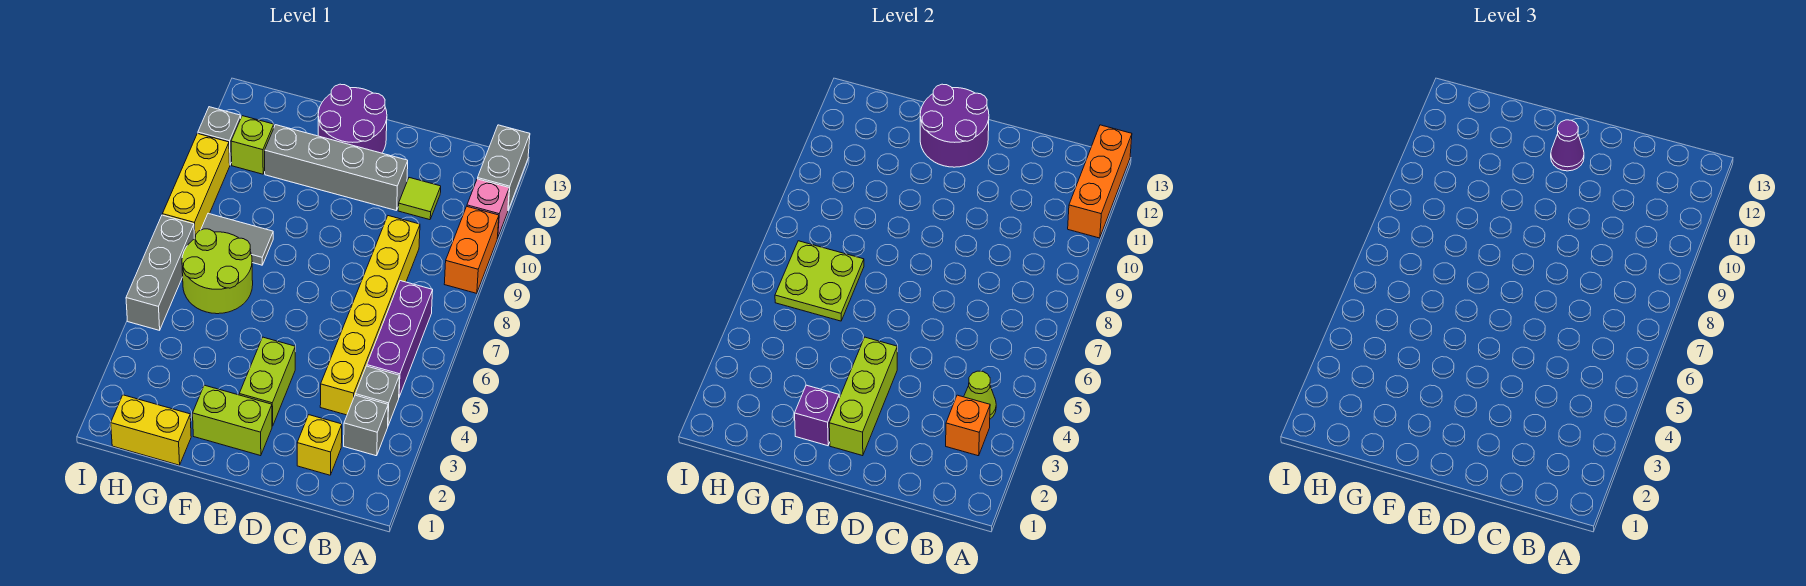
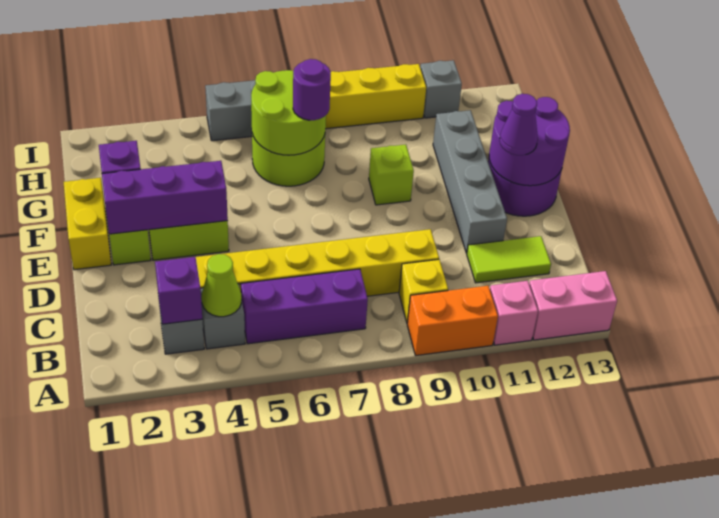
orange 1x3 brick [1068,125,1132,238] -> none
grey 1x2 brick [478,125,530,210] -> pink 1x2 brick [529,271,617,340]
orange 1x1 brick [946,395,990,456] -> purple 1x1 brick [155,257,202,324]
yellow 1x1 brick [297,415,342,475] -> yellow 1x1 brick moved to [399,259,448,323]
lime 1x1 tile [398,178,441,220] -> lime 1x2 tile [467,236,551,283]
lime 1x3 brick [829,337,897,456] -> purple 1x3 brick [102,161,228,234]
yellow 1x2 brick [111,395,191,465] -> yellow 1x2 brick moved to [64,178,111,270]
lime 2x2 plate [775,241,864,321] -> lime 2x2 round brick [251,70,326,155]
none -> purple 1x1 round brick [293,59,331,120]
grey 1x2 tile [201,213,273,265] -> none
lime 1x1 brick [231,116,274,174] -> lime 1x1 brick moved to [369,145,414,205]

